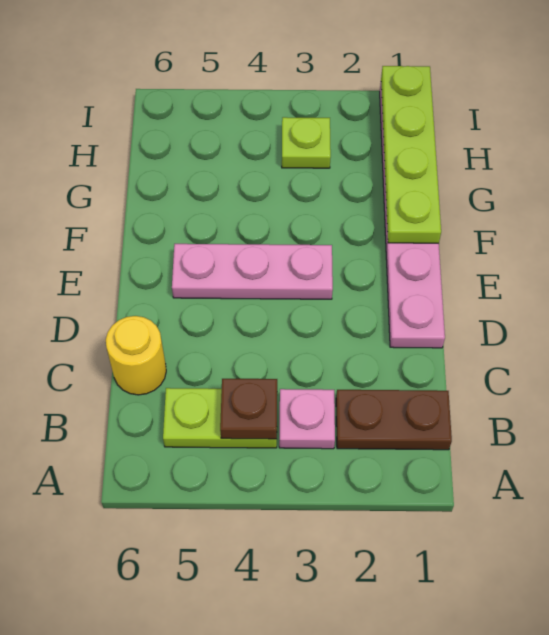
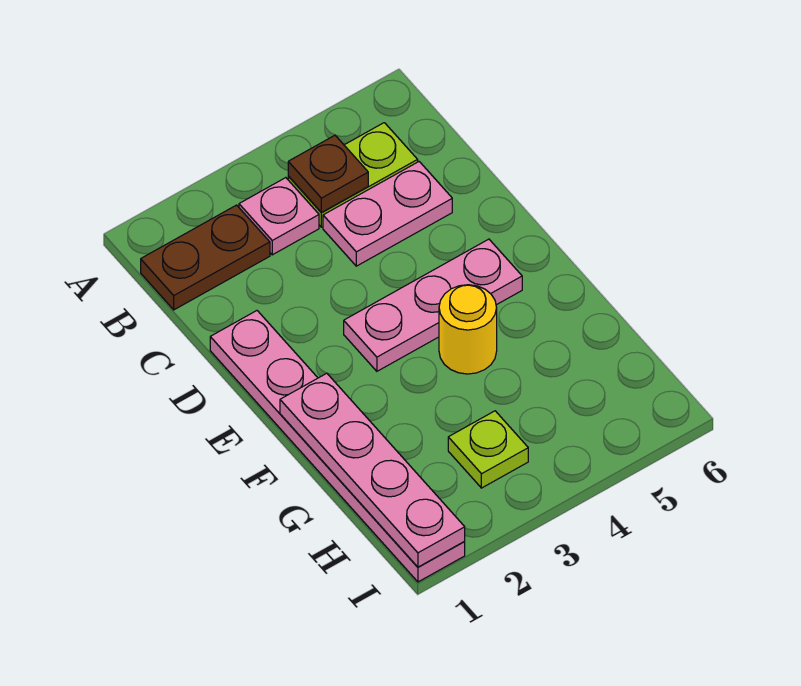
none -> pink 1x2 plate [323,162,452,266]
yellow 1x1 round brick [106,316,166,395] -> yellow 1x1 round brick moved to [439,285,497,374]
lime 1x4 plate [381,66,441,243] -> pink 1x4 plate [280,373,465,567]

